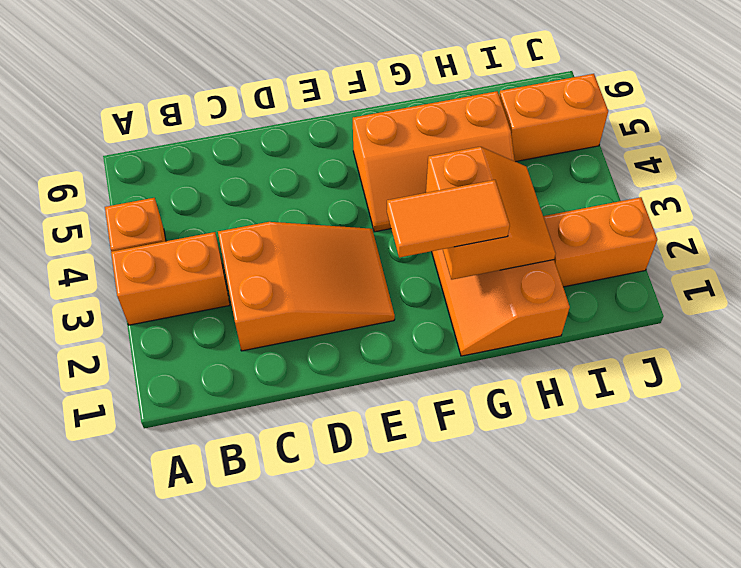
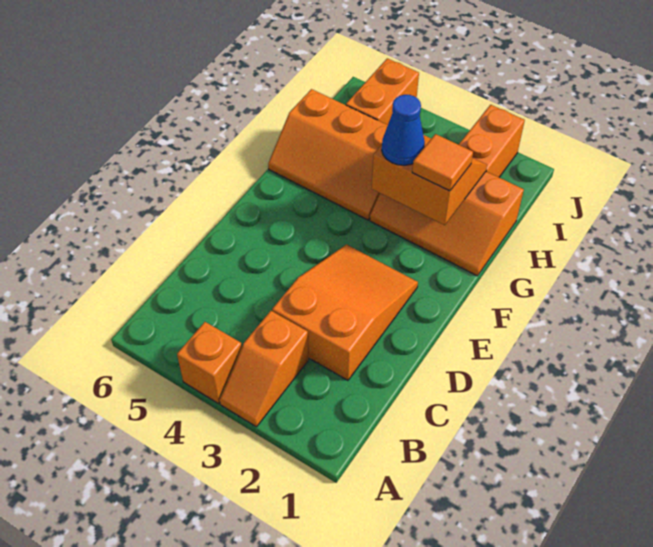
orange 1x2 brick [111,232,230,325] -> orange 1x2 slope [220,311,309,427]
orange 1x2 tile [387,180,510,258] -> orange 1x1 tile [412,134,473,191]
orange 2x3 slope [353,91,515,232] -> orange 2x3 slope turned to [268,89,388,220]
none -> blue 1x1 cone [382,95,425,165]

